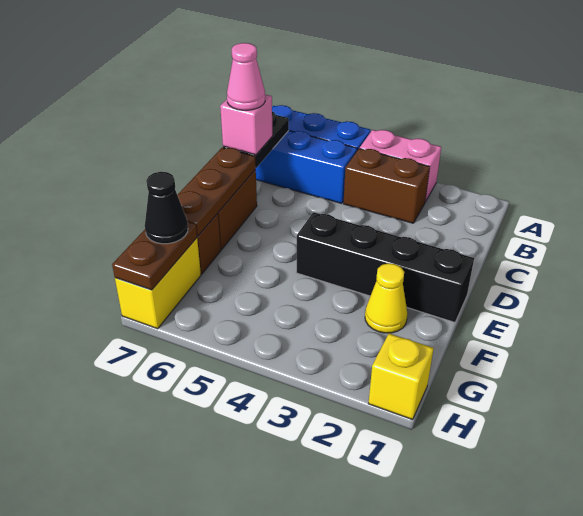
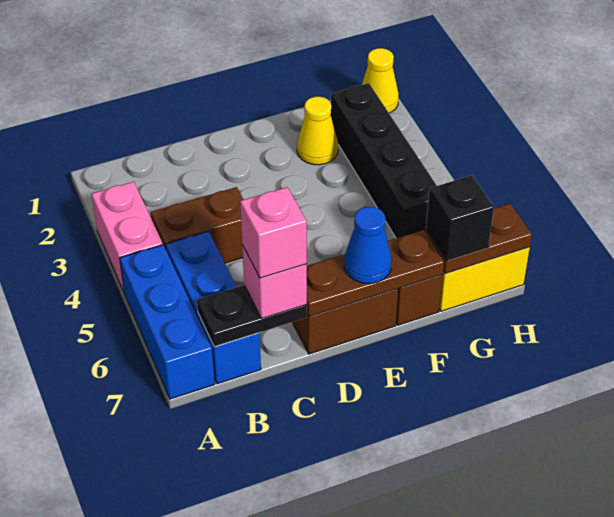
brown 1x2 brick [344,148,430,223] -> brown 1x2 brick turned to [151,187,244,263]
pink 1x1 cone [227,43,265,110] -> pink 1x1 brick [240,187,307,278]
black 1x4 brick [296,212,474,322] -> black 1x4 brick moved to [331,83,437,238]
none -> blue 1x1 cone [344,207,392,284]
black 1x1 cone [145,172,188,244] -> black 1x1 brick [426,176,494,261]
yellow 1x1 brick [369,333,434,420] -> yellow 1x1 cone [362,48,399,113]

